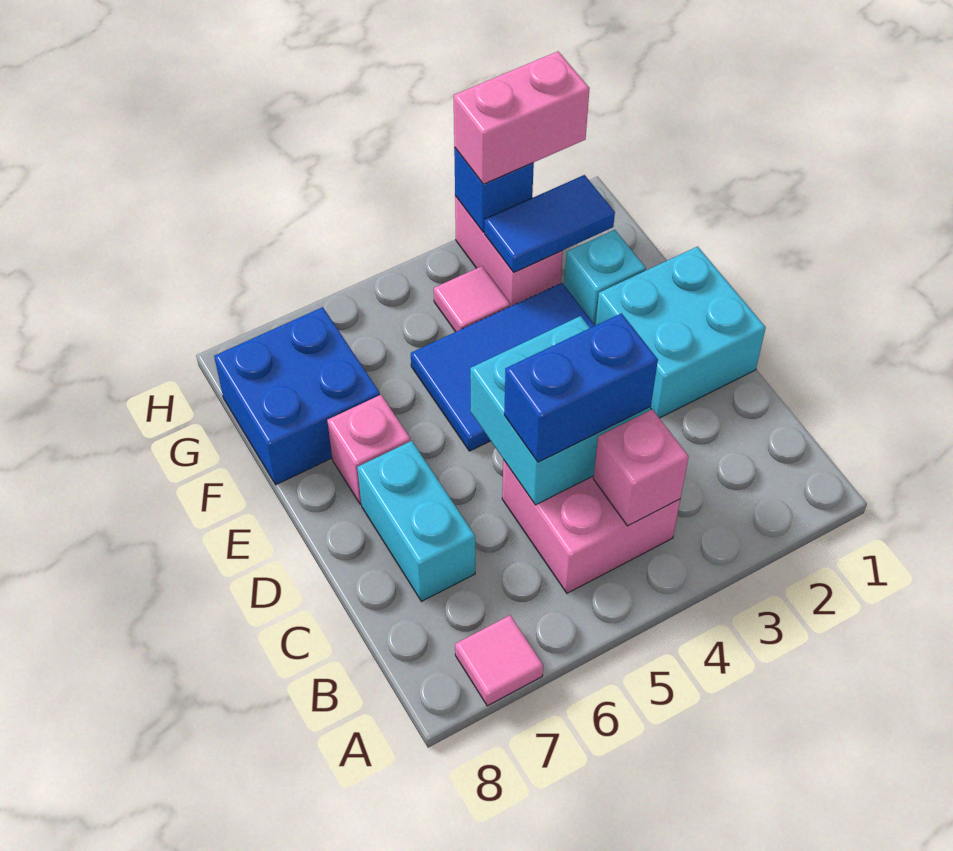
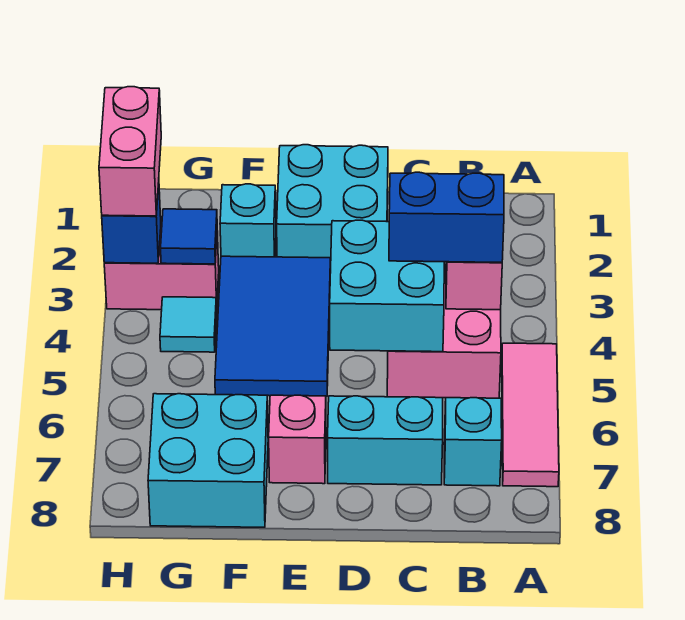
pink 1x1 tile [455,615,543,706] -> pink 1x3 tile [502,343,559,487]
none -> cyan 1x1 brick [444,398,502,486]
blue 1x2 brick [504,313,658,462] -> blue 1x2 brick turned to [389,172,504,263]
blue 2x2 brick [214,307,380,485] -> cyan 2x2 brick [148,394,268,527]
blue 1x2 tile [485,175,615,272] -> blue 1x1 tile [161,209,217,264]
pink 1x1 tile [434,266,510,332] -> cyan 1x1 tile [160,297,217,352]

